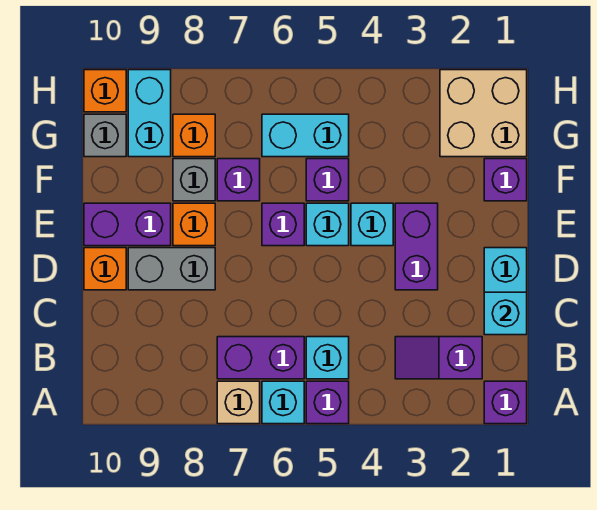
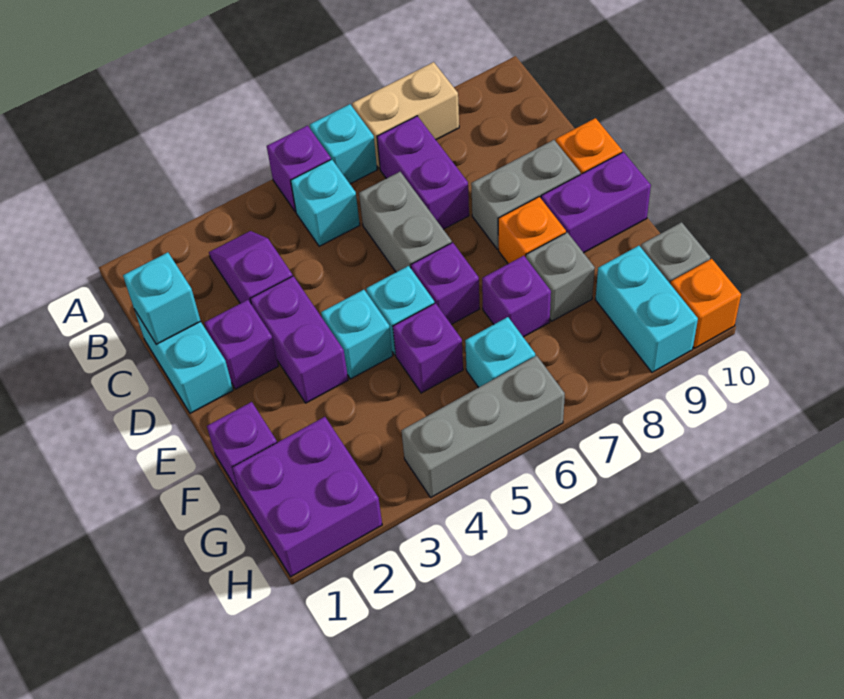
purple 1x1 brick [484,381,527,424] -> purple 1x1 brick moved to [204,300,278,389]
tan 1x1 brick [217,381,260,424] -> tan 1x2 brick [352,62,459,169]
purple 1x2 slope [395,337,482,379] -> purple 1x2 slope turned to [209,231,292,305]
purple 1x2 brick [217,337,304,379] -> purple 1x2 brick turned to [377,116,469,229]
none -> grey 1x2 brick [359,172,452,272]
tan 2x2 brick [440,70,527,157] -> purple 2x2 brick [232,417,382,577]
cyan 1x2 brick [262,114,349,157] -> cyan 1x1 brick [465,317,535,388]
orange 1x1 brick [173,114,215,157] -> none
none -> grey 1x3 brick [402,356,565,497]

